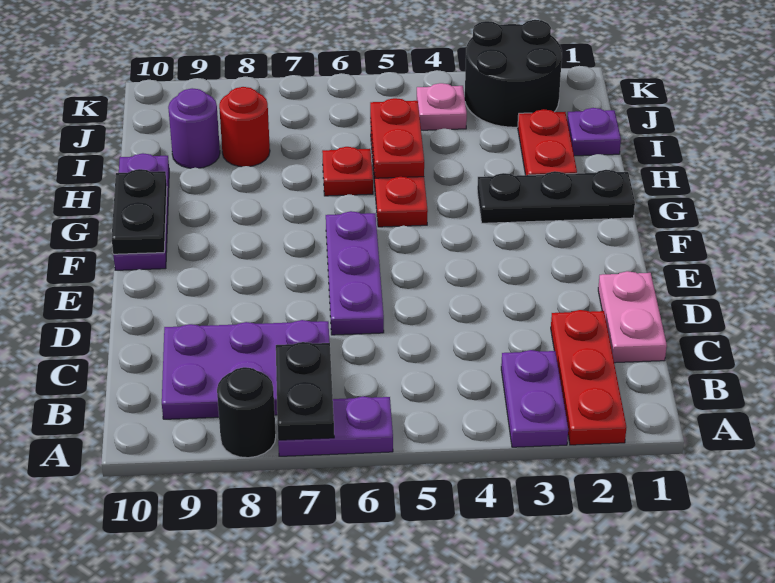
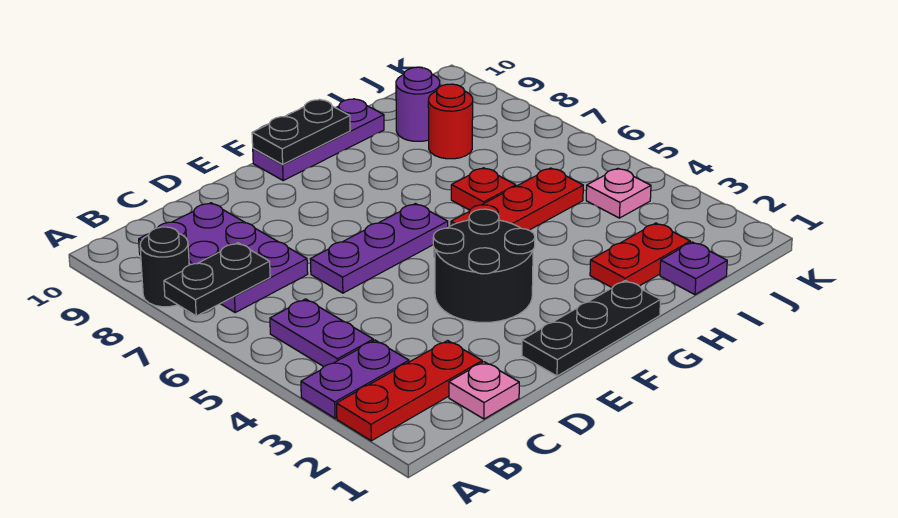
purple 1x2 plate [278,396,393,456] -> purple 1x2 plate moved to [270,299,373,367]
pink 1x2 plate [598,271,667,363] -> pink 1x1 plate [449,362,519,419]
black 1x3 plate [477,170,635,223] -> black 1x3 plate turned to [522,280,660,376]
red 1x2 plate [370,98,424,178] -> none
black 2x2 round brick [465,20,562,127] -> black 2x2 round brick moved to [433,209,535,322]

